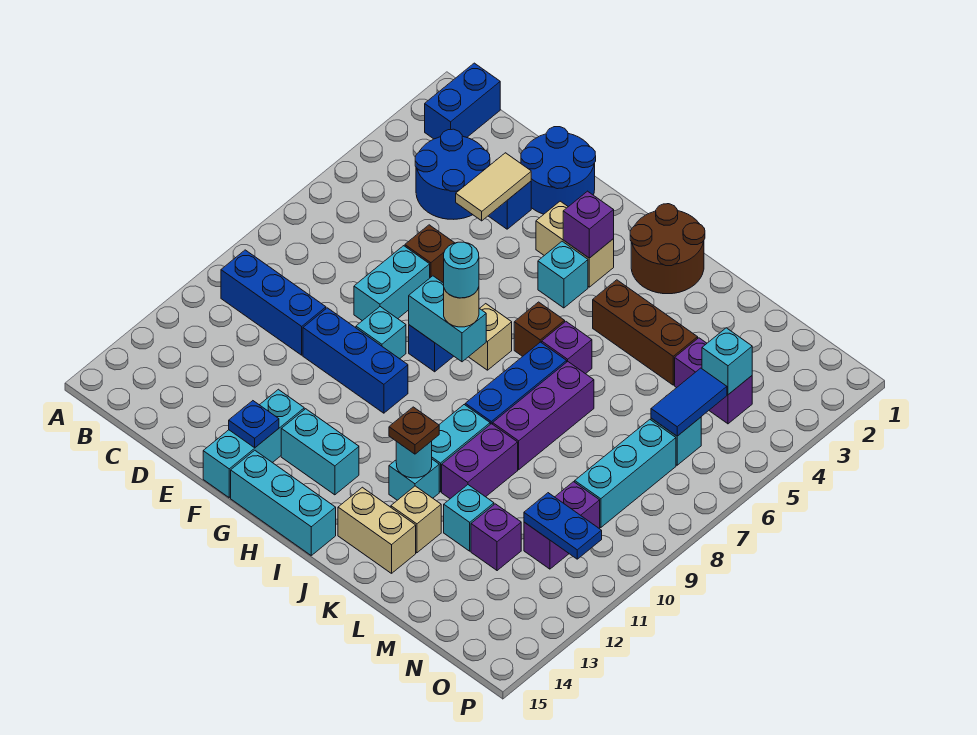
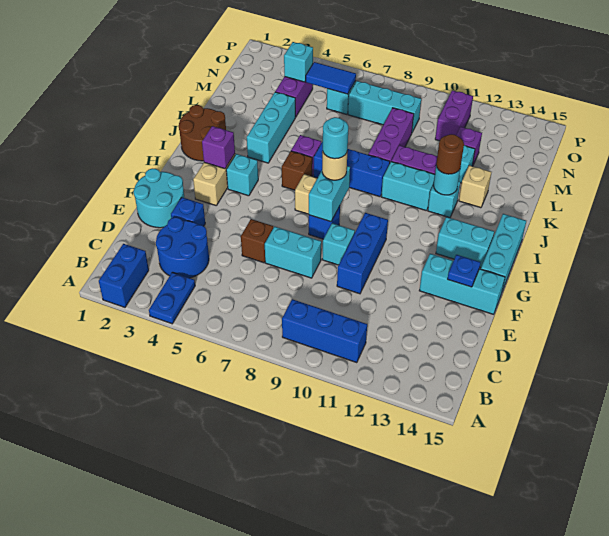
blue 1x2 brick [425,63,500,139] -> blue 1x2 brick turned to [99,244,149,307]
blue 1x3 brick [221,250,326,355] -> blue 1x3 brick turned to [282,299,367,363]
blue 2x2 round brick [521,127,596,214] -> cyan 2x2 round brick [134,168,184,228]
tan 1x2 tile [456,153,531,221] -> none
cyan 1x2 brick [281,409,359,495] -> cyan 1x2 brick turned to [436,217,494,267]
brown 1x3 brick [593,280,698,385] -> cyan 1x3 brick [247,92,295,163]
brown 1x1 plate [389,407,439,454] -> brown 1x1 round brick [436,134,464,174]
tan 1x2 brick [338,487,416,573] -> none
purple 1x3 brick [493,362,594,470] -> purple 1x3 brick turned to [368,108,414,162]
purple 1x2 brick [524,482,600,569] -> purple 1x2 brick turned to [435,90,473,141]
blue 1x2 plate [524,493,602,559] -> blue 1x2 plate moved to [149,272,195,324]

